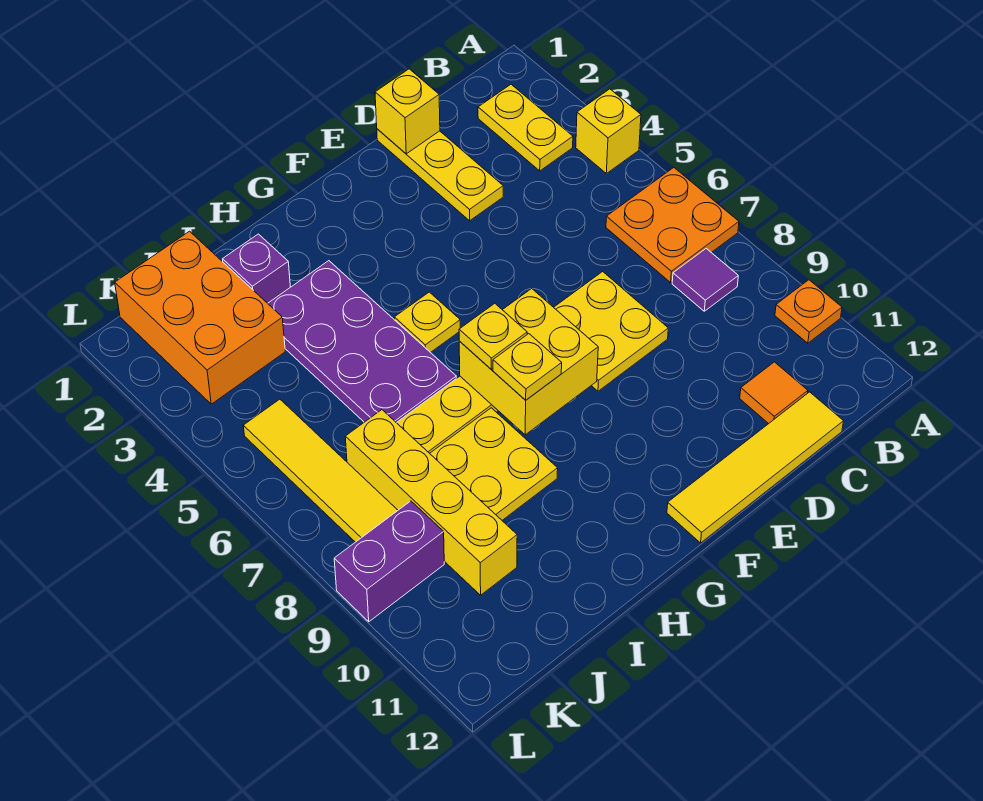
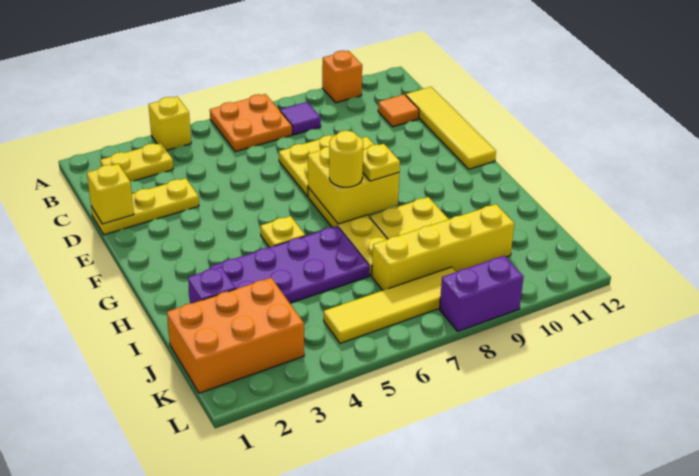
orange 1x1 plate [775,280,842,343] -> orange 1x1 brick [322,51,362,103]
yellow 1x1 plate [459,303,527,369] -> yellow 1x1 round brick [329,131,364,187]
purple 1x2 brick [334,501,444,622] -> purple 1x2 brick turned to [440,256,524,331]

